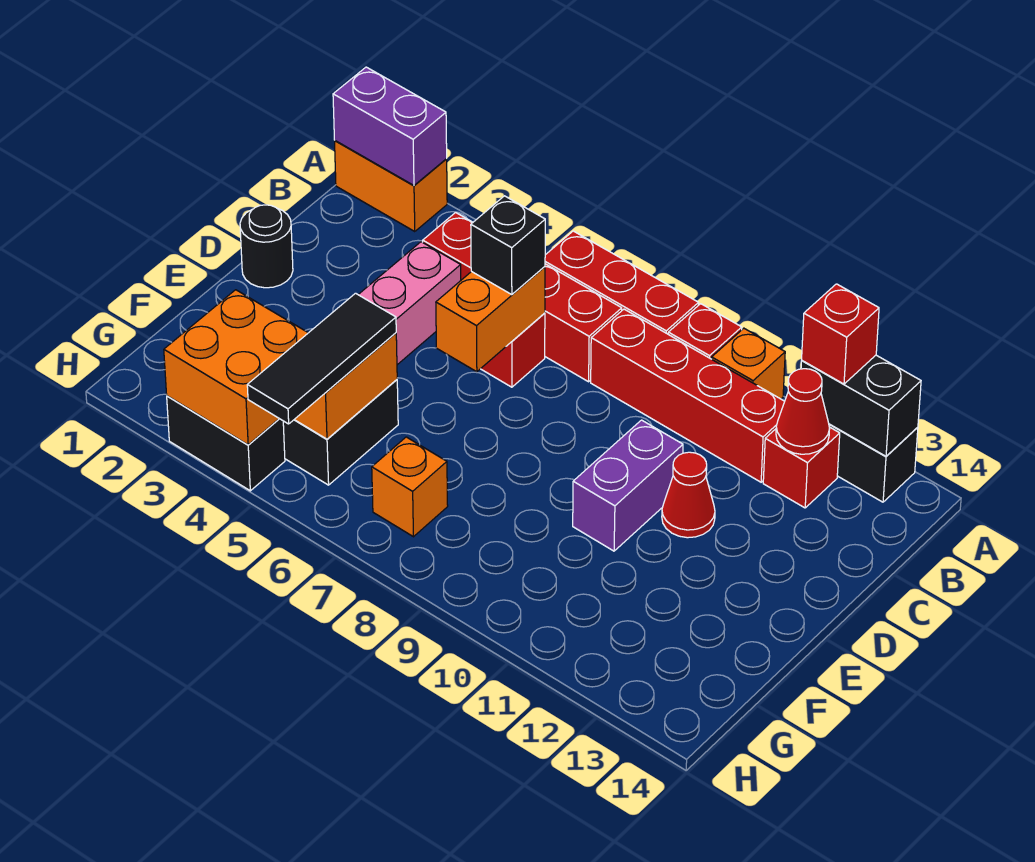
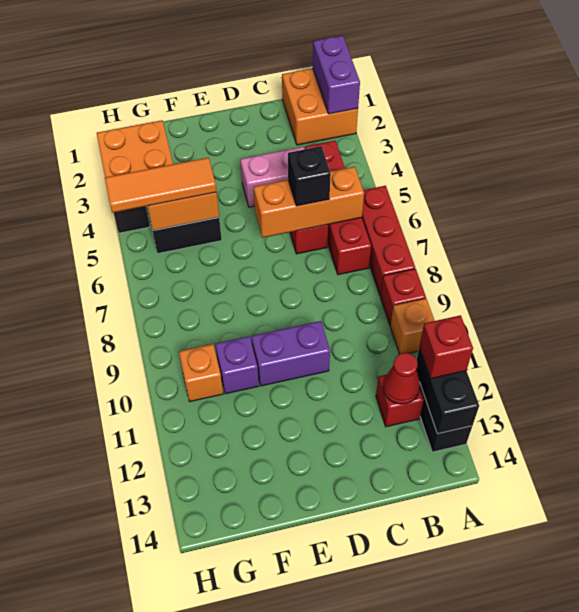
orange 1x2 brick [335,141,447,231] -> orange 2x2 brick [282,68,358,145]
red 1x4 brick [591,309,785,482] -> none
orange 1x2 brick [436,267,545,372] -> orange 1x3 brick [254,167,364,238]
black 1x1 round brick [240,205,293,288] -> none
red 1x1 cone [662,452,715,538] -> none
black 1x3 tile [247,293,396,424] -> orange 1x3 tile [105,157,217,213]
none -> purple 1x1 brick [215,336,259,394]
orange 1x1 brick [372,437,448,537] -> orange 1x1 brick moved to [179,344,223,402]

